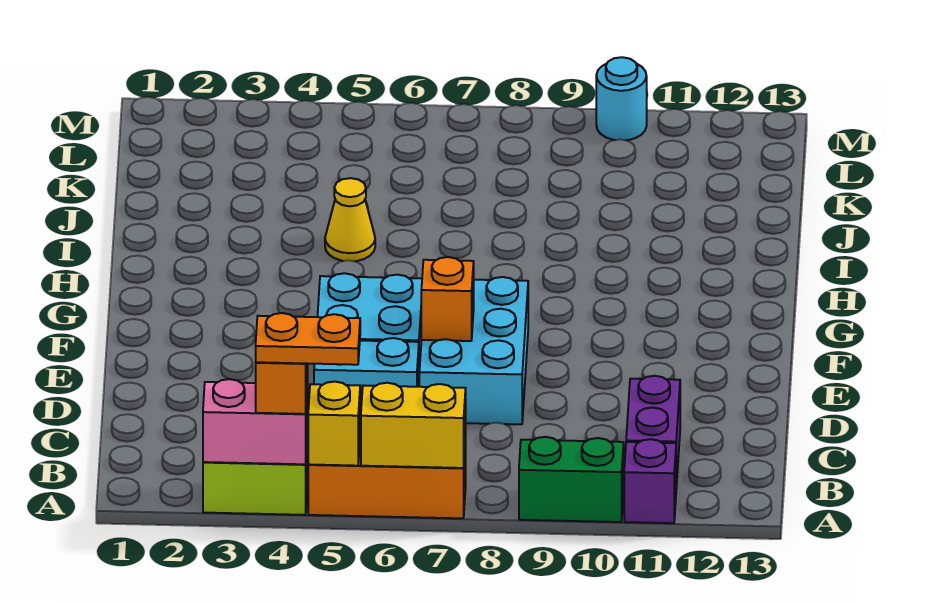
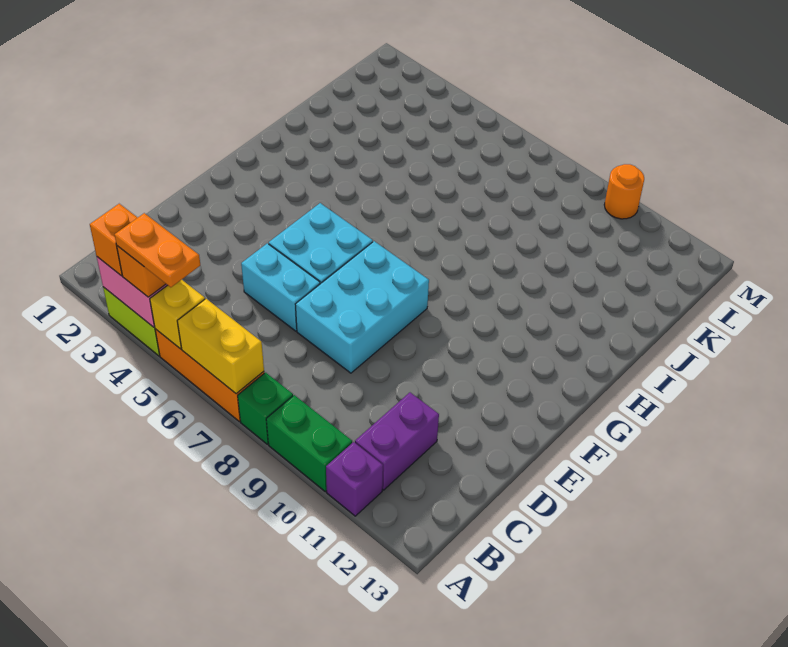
none -> green 1x1 brick [238,373,293,444]
orange 1x1 brick [421,257,474,341] -> orange 1x1 brick moved to [90,204,138,276]
yellow 1x1 cone [325,178,375,261] -> none
cyan 1x1 round brick [596,57,647,140] -> orange 1x1 round brick [604,164,644,219]

